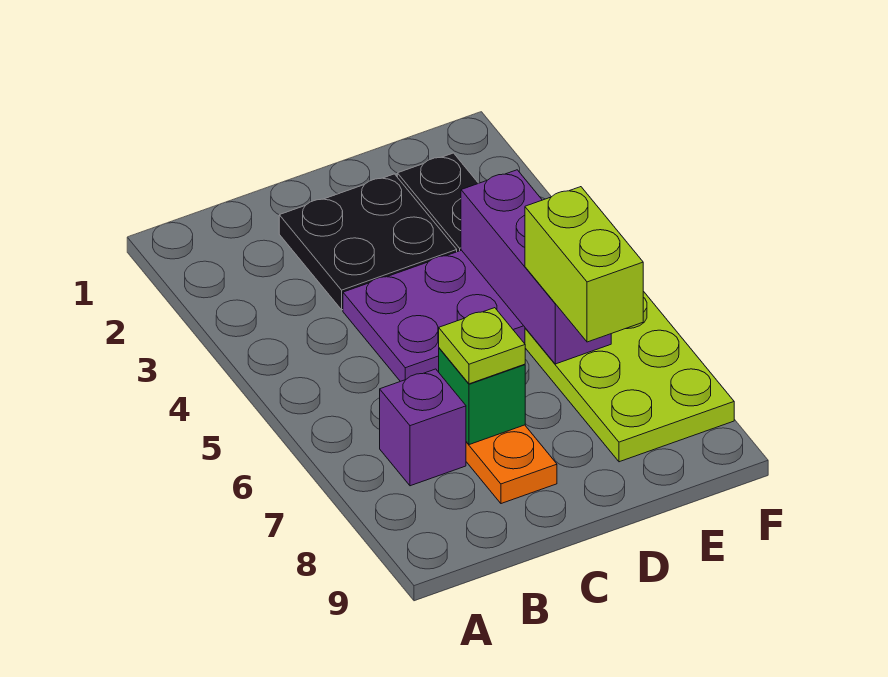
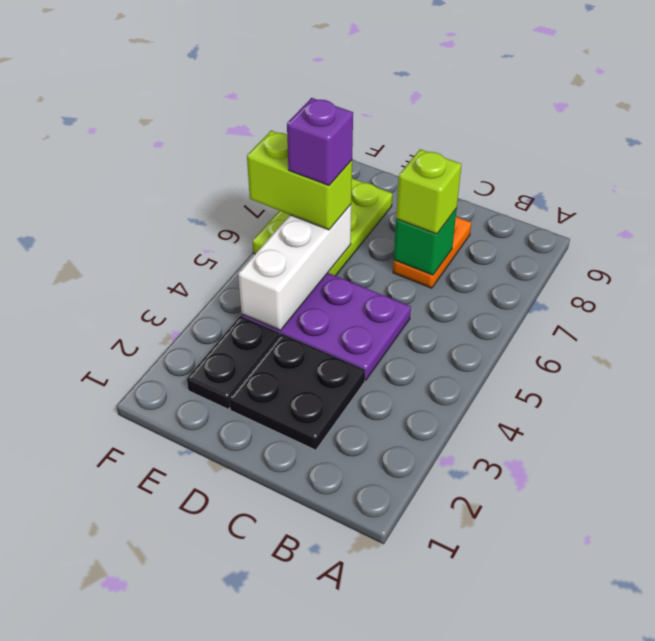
purple 1x1 brick [380,369,466,486] -> purple 1x1 brick moved to [287,98,353,185]
lime 1x1 plate [439,308,525,384] -> lime 1x1 brick [396,149,462,234]
purple 1x3 brick [461,170,611,364] -> white 1x3 brick [238,205,351,330]
lime 1x2 brick [525,187,643,342] -> lime 1x2 brick turned to [247,131,352,230]

